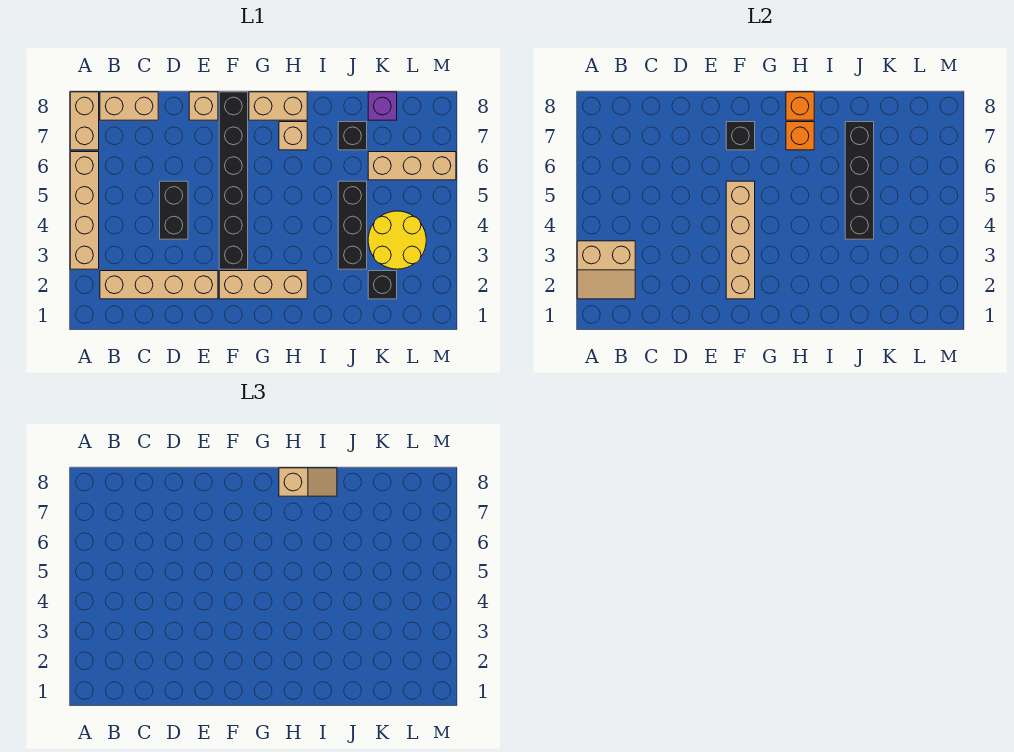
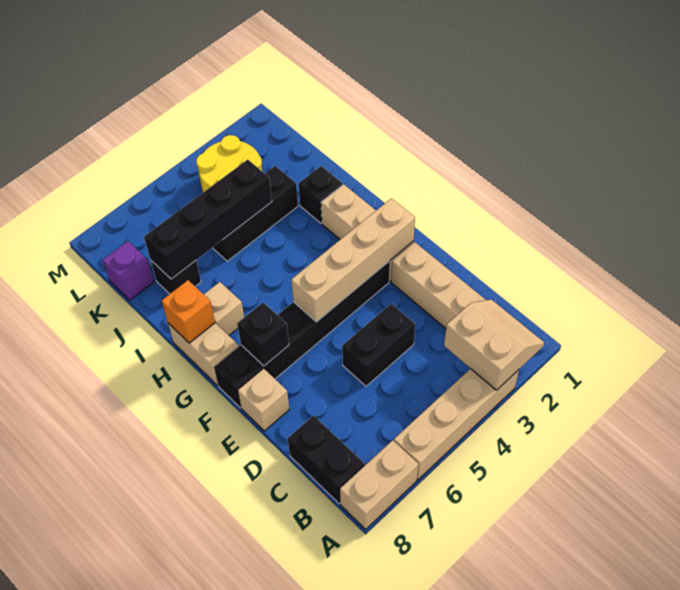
tan 1x2 brick [100,92,158,120] -> black 1x2 brick [288,416,365,504]
orange 1x1 brick [786,122,814,150] -> none
tan 1x2 slope [279,468,337,496] -> none
black 1x1 brick [368,271,397,299] -> black 1x1 brick moved to [299,166,343,224]
tan 1x3 brick [368,152,456,180] -> none

